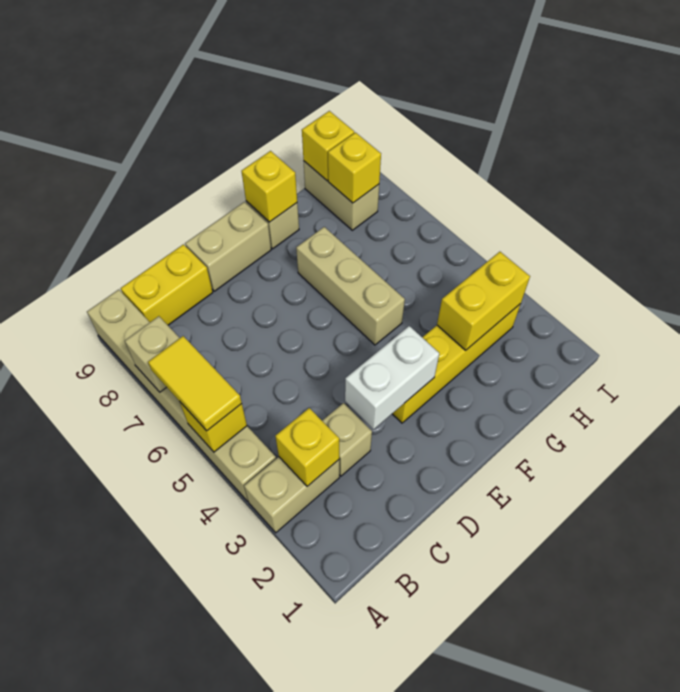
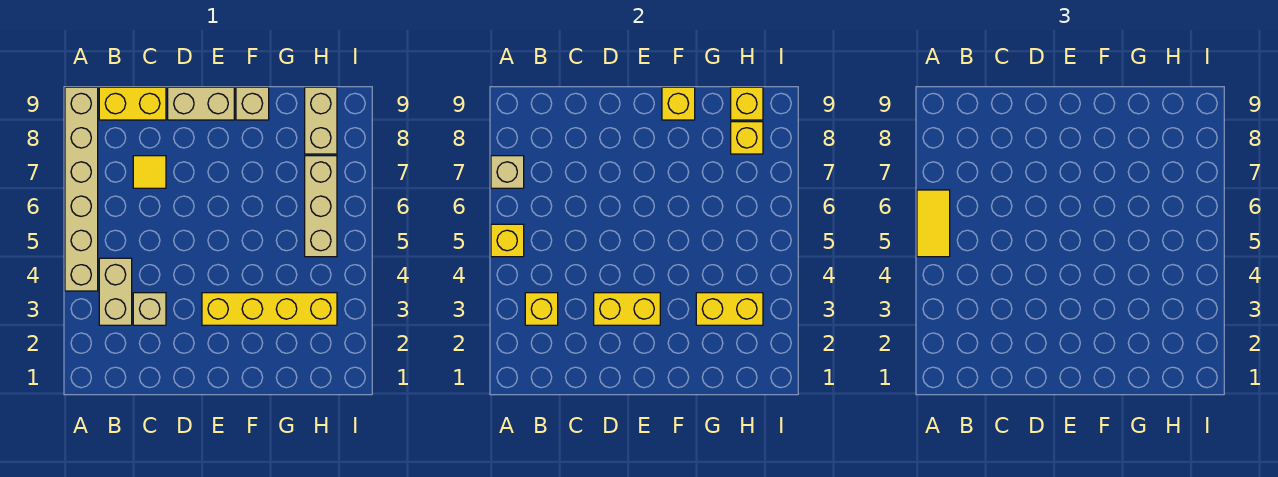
tan 1x2 brick [244,457,339,533] -> tan 1x2 brick turned to [99,258,132,325]
none -> yellow 1x1 tile [133,156,166,188]
white 1x2 brick [345,326,439,429] -> yellow 1x2 brick [594,293,660,325]
tan 1x3 brick [296,227,405,345] -> tan 1x3 brick moved to [305,156,337,257]

